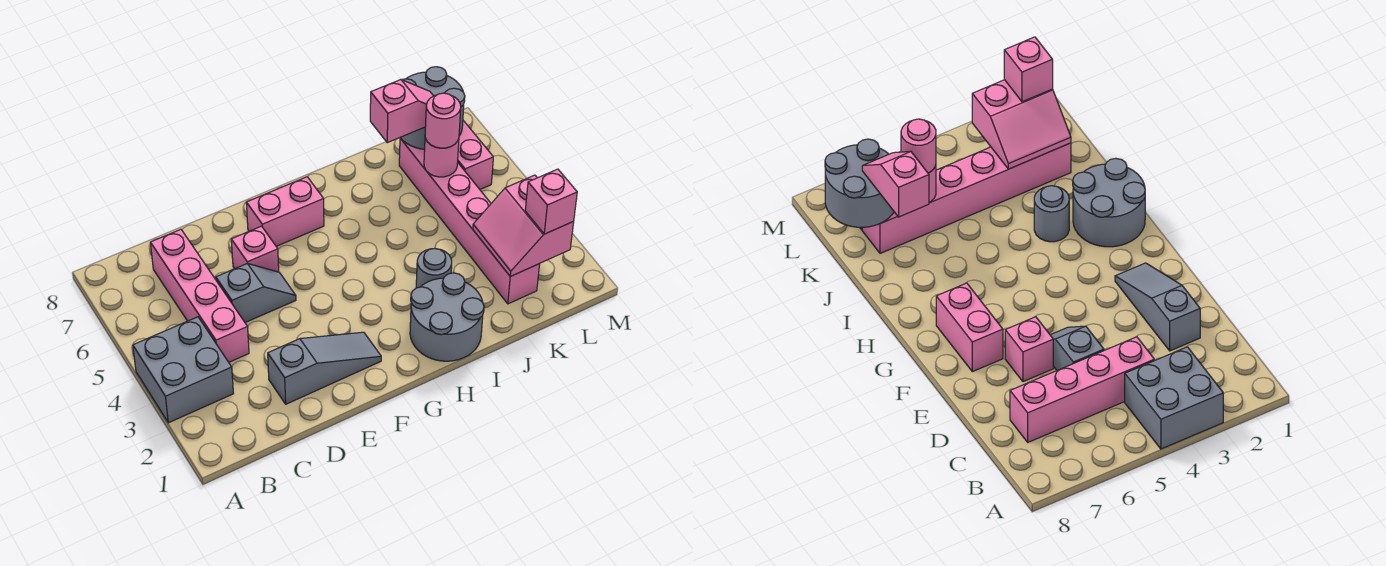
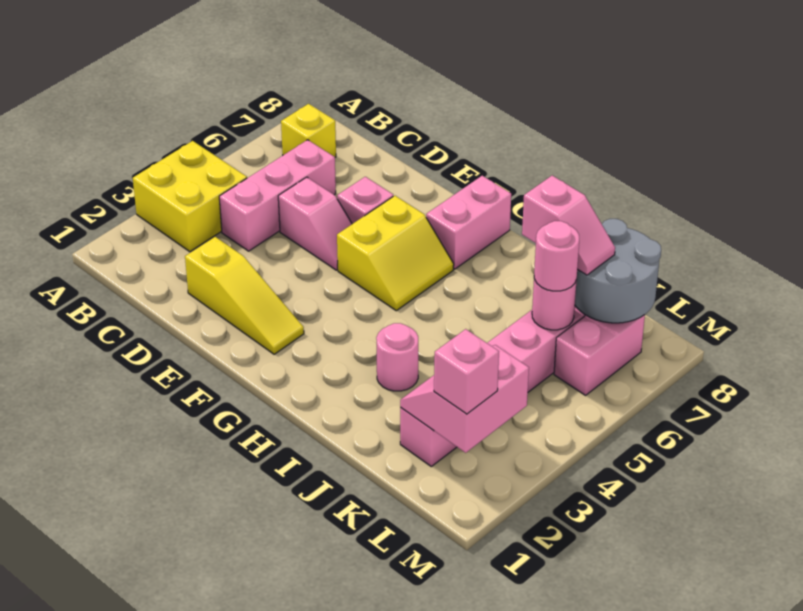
grey 2x2 brick [133,317,234,423] -> yellow 2x2 brick [133,141,247,252]
none -> yellow 1x1 brick [281,104,336,157]
pink 1x4 brick [150,229,249,362] -> pink 1x3 brick [219,140,336,251]
grey 1x3 slope [268,332,381,404] -> yellow 1x3 slope [185,237,304,354]
grey 1x2 slope [216,264,296,323] -> pink 1x2 slope [278,177,352,270]
none -> yellow 2x2 slope [337,196,454,311]
pink 1x2 brick [246,177,324,246] -> pink 1x2 brick turned to [426,176,511,269]
grey 2x2 round brick [410,273,484,361] -> none
grey 1x1 round brick [416,249,452,288] -> pink 1x1 round brick [376,323,418,391]

